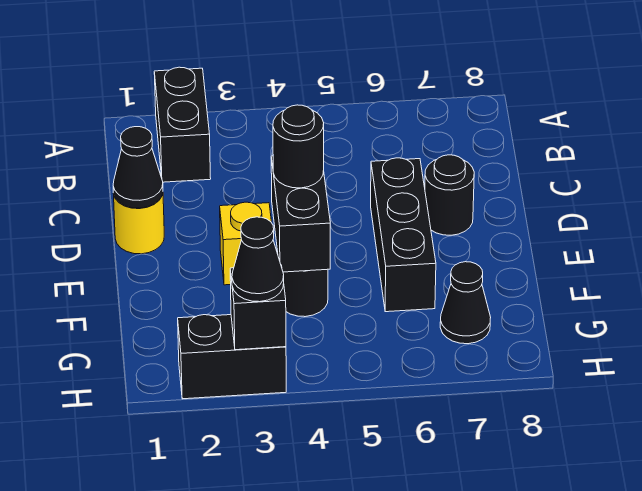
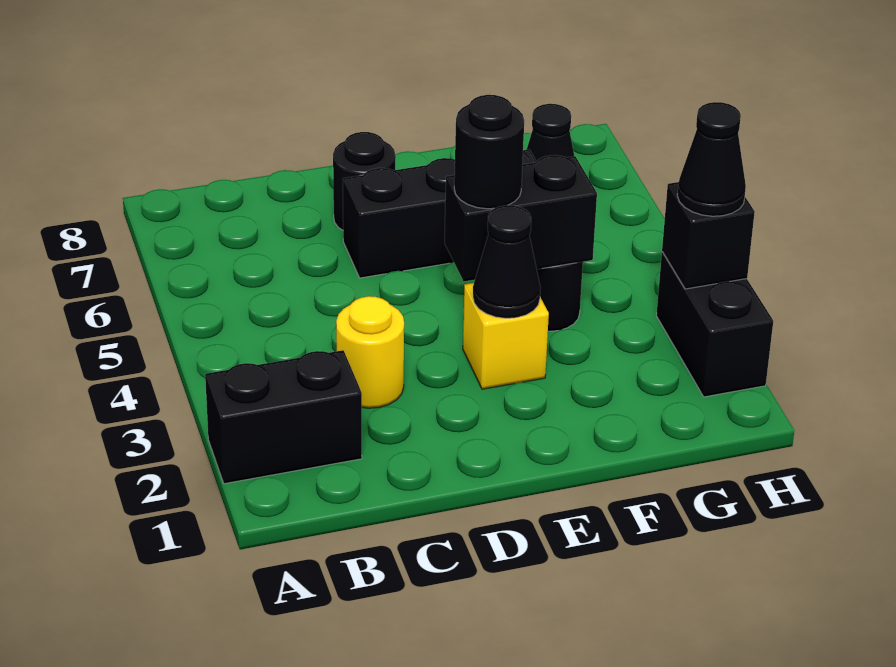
yellow 1x1 round brick [114,194,164,254] -> yellow 1x1 round brick moved to [336,296,404,408]
black 1x1 cone [113,127,163,208] -> black 1x1 cone moved to [473,205,541,318]

